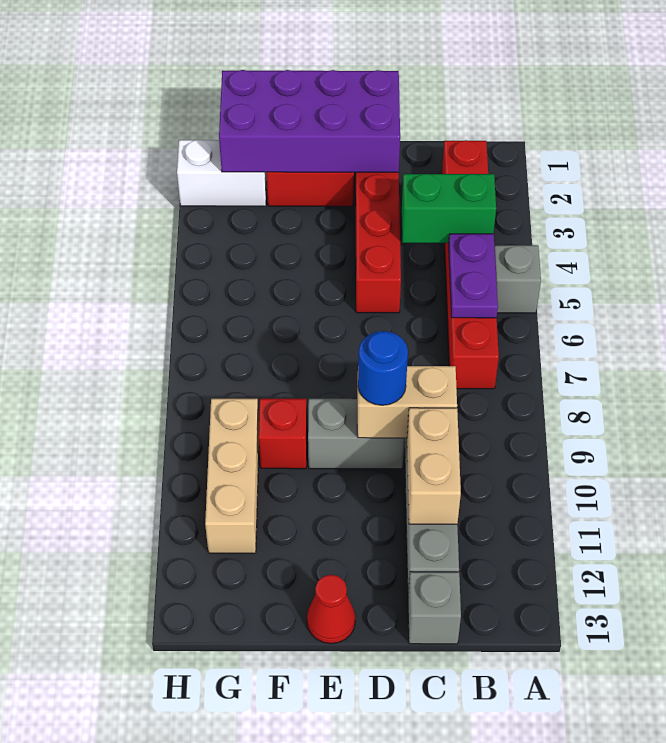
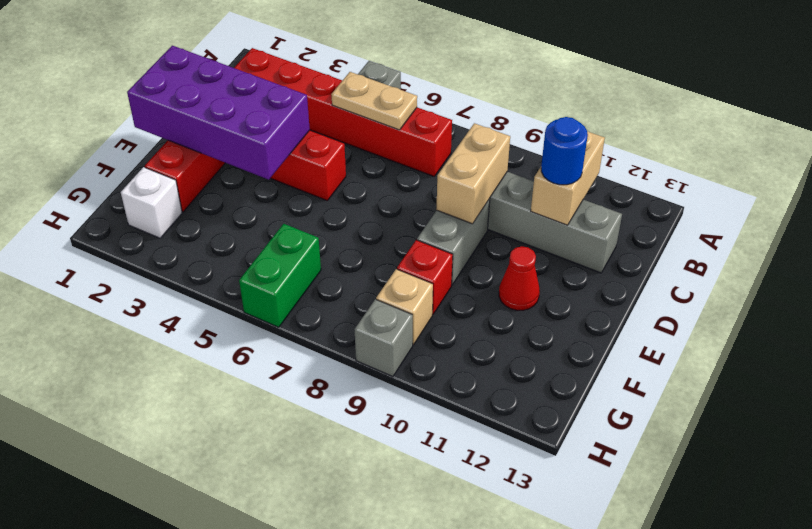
green 1x2 brick [402,174,496,243] -> green 1x2 brick moved to [239,224,321,327]
purple 1x2 plate [449,234,498,318] -> tan 1x2 plate [331,72,417,130]
tan 1x2 brick [407,408,461,524] -> tan 1x2 brick turned to [531,131,605,225]
grey 1x1 brick [408,572,461,644] -> grey 1x1 brick moved to [354,299,413,377]
purple 2x4 brick [219,70,400,172] -> purple 2x4 brick turned to [127,46,310,180]
blue 1x1 round brick [358,331,408,405] -> blue 1x1 round brick moved to [541,117,588,185]
red 1x1 cone [307,575,355,644] -> red 1x1 cone moved to [499,246,540,310]
white 1x2 brick [177,140,267,206] -> white 1x1 brick [121,167,182,238]
tan 1x3 brick [205,399,259,553] -> tan 1x1 brick [376,269,433,345]

